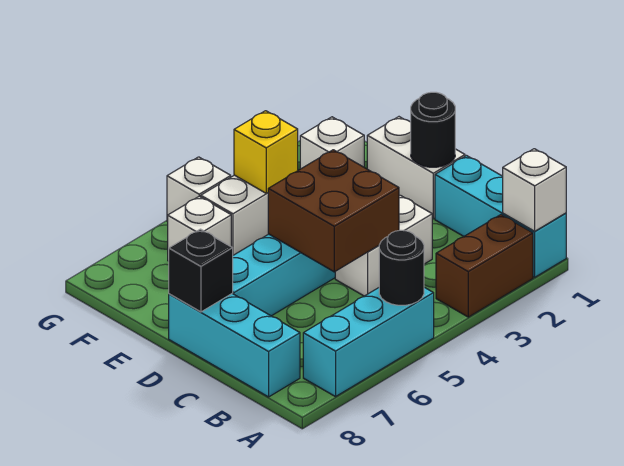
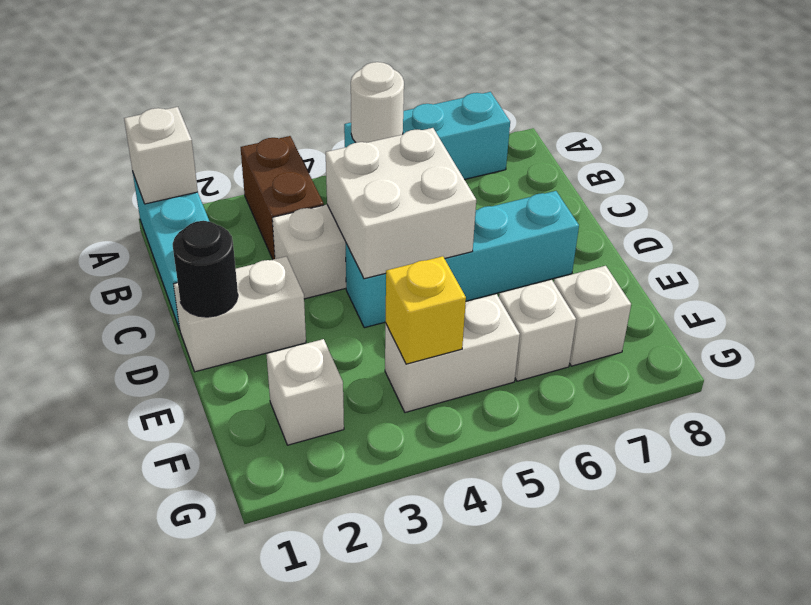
brown 1x2 brick [436,215,533,317] -> brown 1x2 brick turned to [241,136,324,259]
black 1x1 round brick [379,230,424,305] -> white 1x1 round brick [351,62,404,143]
cyan 1x3 brick [169,293,300,397] -> none
brown 2x2 brick [268,150,399,272] -> white 2x2 brick [326,128,476,279]
white 1x2 brick [367,117,465,219] -> white 1x2 brick turned to [174,256,306,372]
black 1x1 brick [169,229,233,312] -> none
white 1x1 brick [167,157,231,222] -> white 1x1 brick moved to [554,266,631,366]

